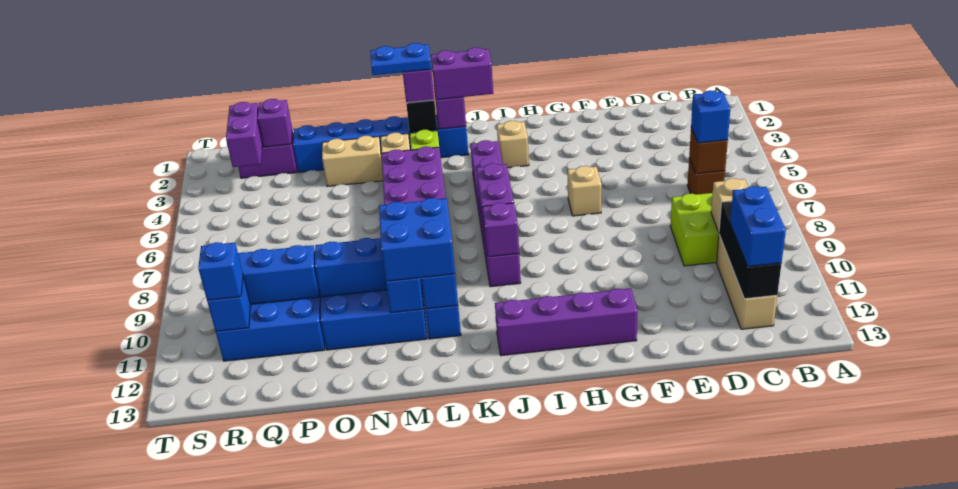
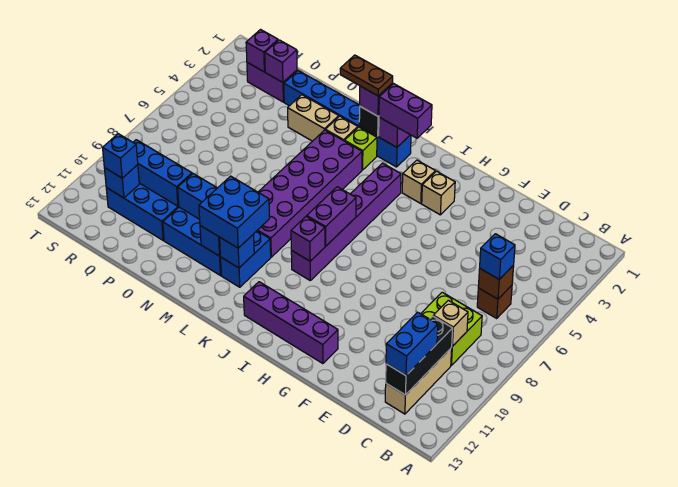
tan 1x1 brick [568,166,602,216] -> tan 1x1 brick moved to [422,171,455,215]
blue 1x2 plate [370,43,431,75] -> brown 1x2 plate [340,55,393,96]
purple 1x2 brick [226,102,263,167] -> purple 1x1 brick [246,30,278,72]

